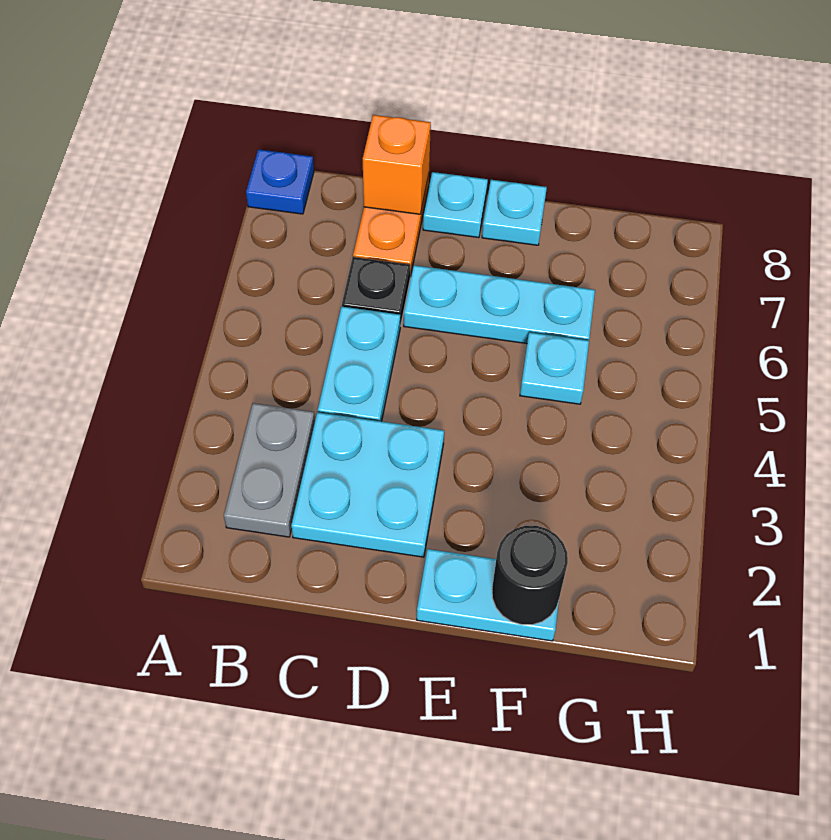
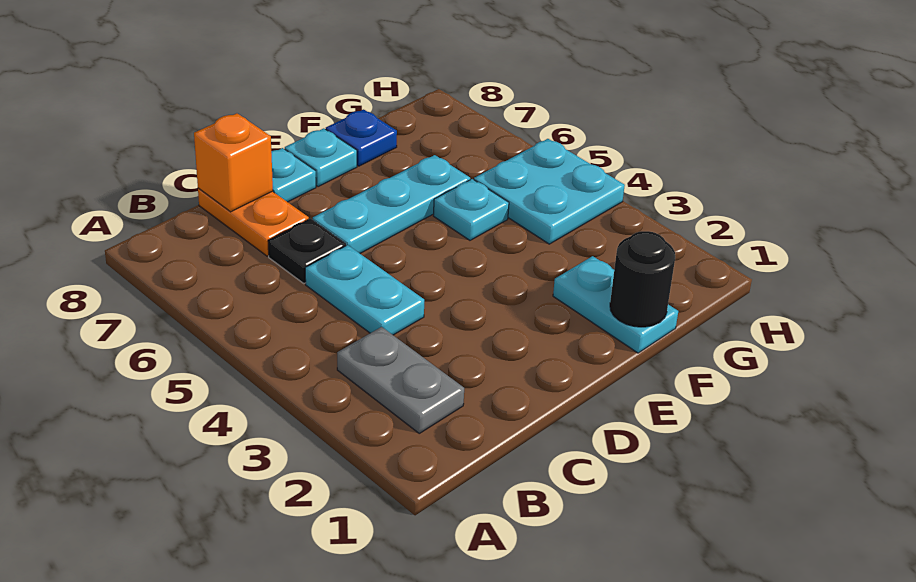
blue 1x1 plate [246,149,314,214] -> blue 1x1 plate moved to [326,109,397,166]
cyan 2x2 plate [291,412,444,557] -> cyan 2x2 plate moved to [474,139,625,244]
cyan 1x2 plate [417,549,559,641] -> cyan 1x2 plate turned to [553,256,678,353]

